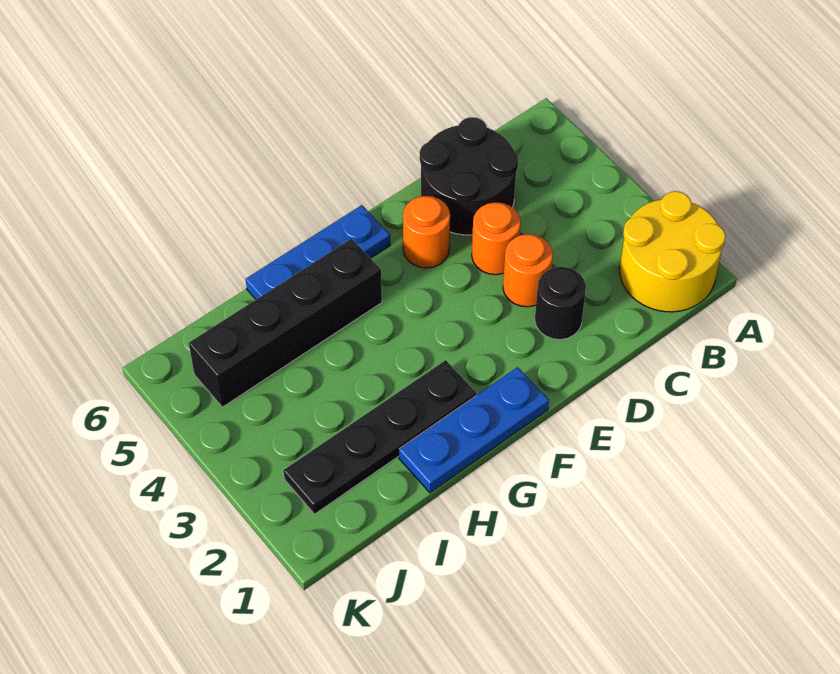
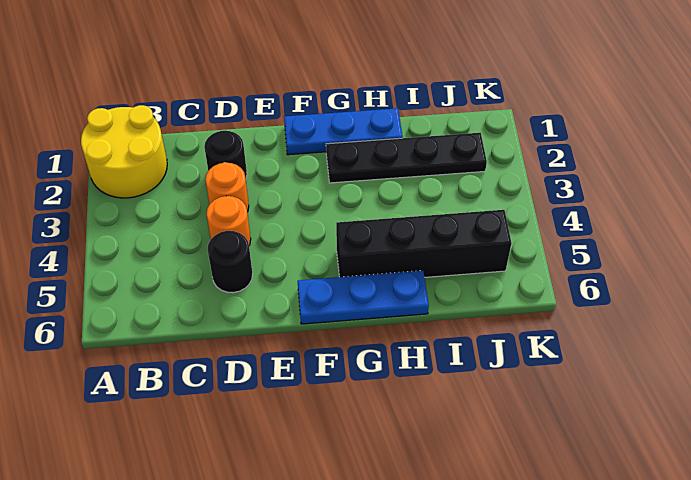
black 2x2 round brick [420,117,518,235] -> black 1x1 round brick [207,231,253,293]
orange 1x1 round brick [403,196,450,268] -> none

